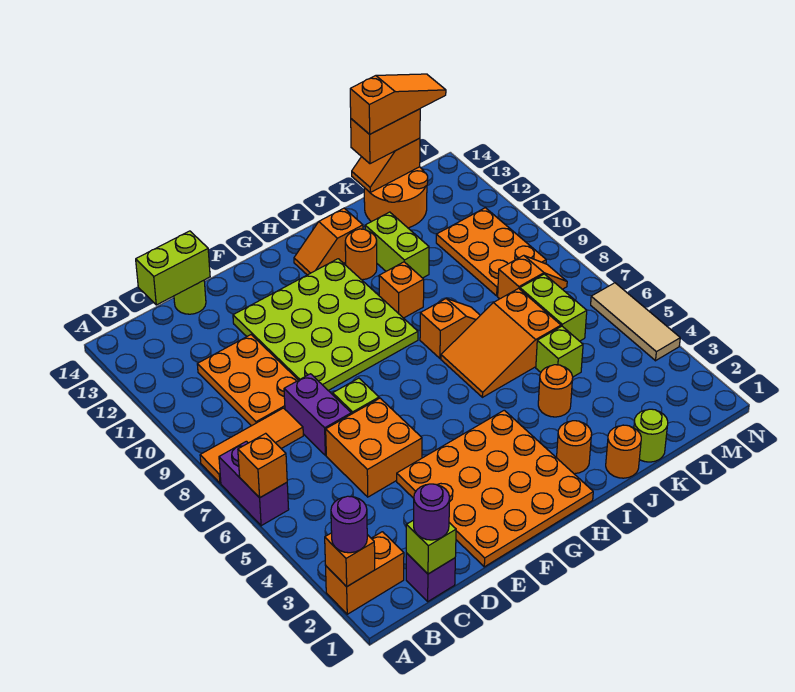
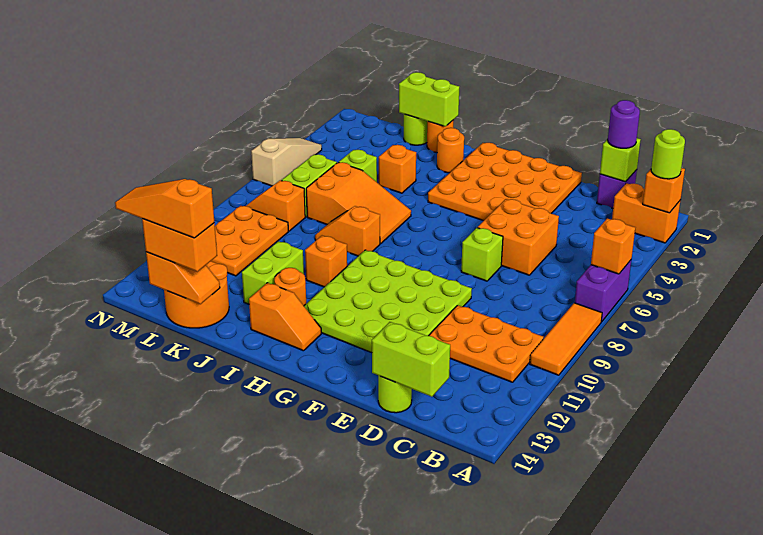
purple 1x1 round brick [331,496,367,553] -> lime 1x1 round brick [651,129,685,179]
orange 1x3 tile [200,408,303,483] -> orange 1x3 tile turned to [530,303,602,375]
orange 2x3 plate [197,335,298,426] -> orange 2x3 plate turned to [429,305,544,382]
purple 1x2 brick [284,374,351,456] -> none
none -> lime 1x2 brick [399,72,459,126]
orange 1x1 round brick [538,365,573,417] -> orange 1x1 brick [379,145,416,193]
tan 1x3 tile [591,283,680,361] -> tan 1x3 slope [251,138,322,186]

